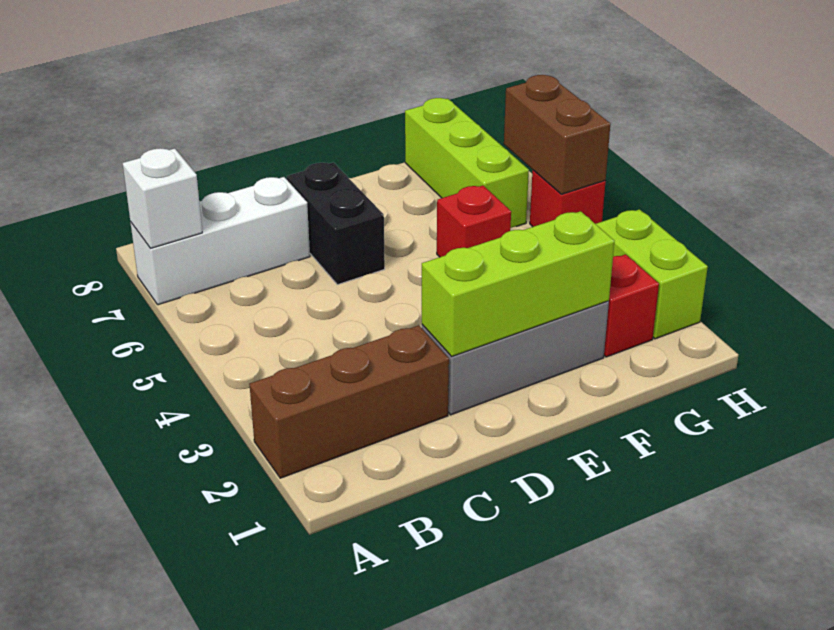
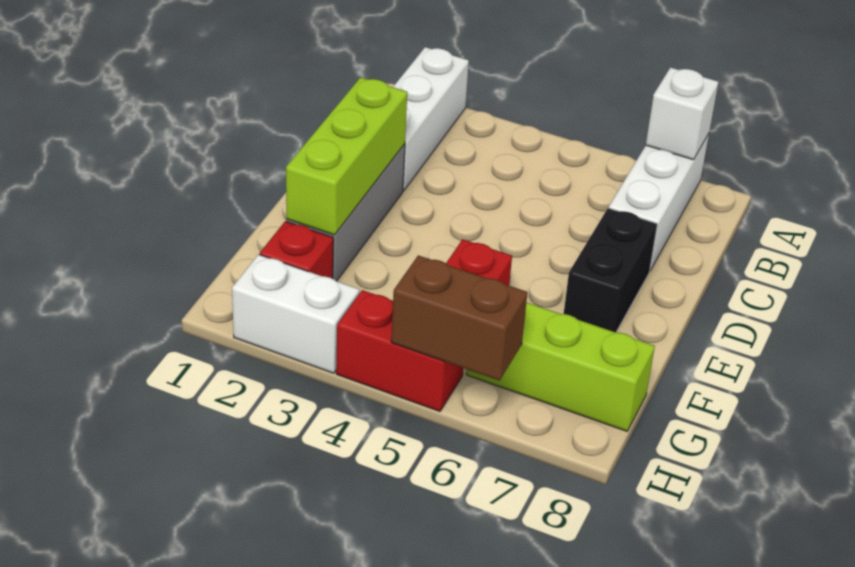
brown 1x3 brick [249,325,449,478] -> white 1x3 brick [393,47,469,191]
black 1x2 brick [287,162,385,285] -> black 1x2 brick turned to [564,208,657,332]
lime 1x2 brick [596,209,708,339] -> white 1x2 brick [232,254,359,373]
red 1x1 brick [530,170,606,227] -> red 1x2 brick [336,290,463,411]

